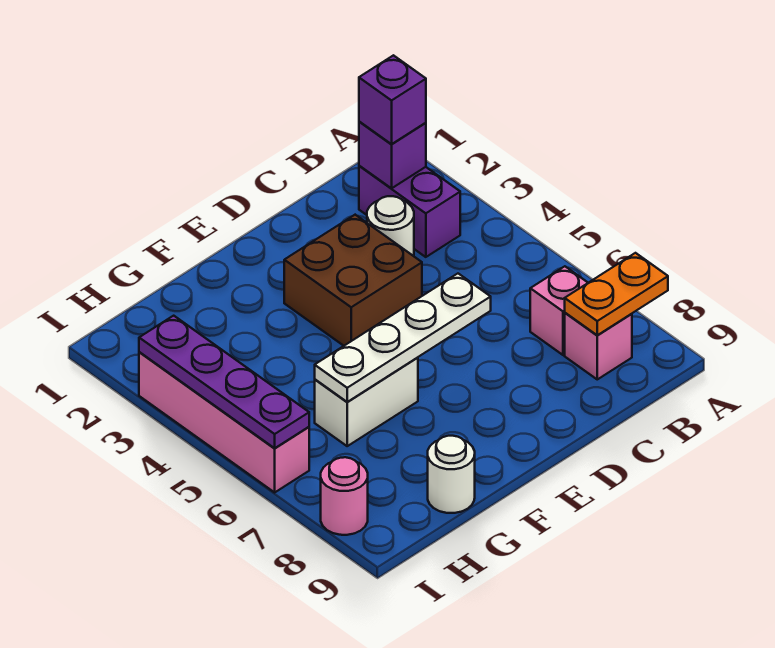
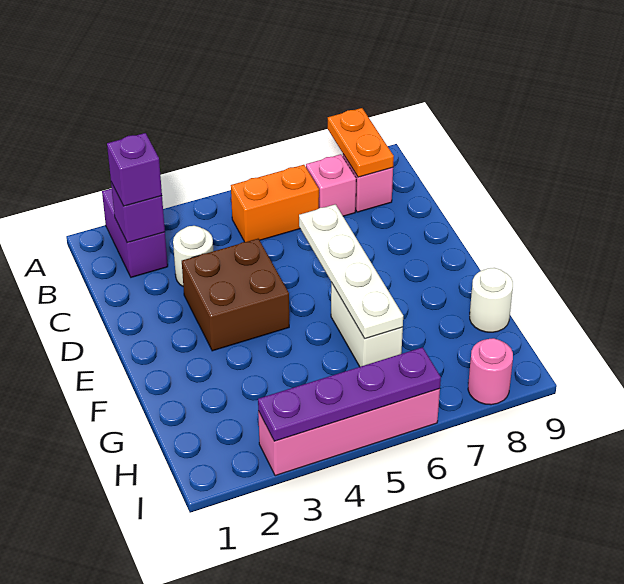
purple 1x2 brick [359,166,460,257] -> purple 1x2 brick turned to [102,188,168,277]
none -> orange 1x2 brick [231,165,319,242]

